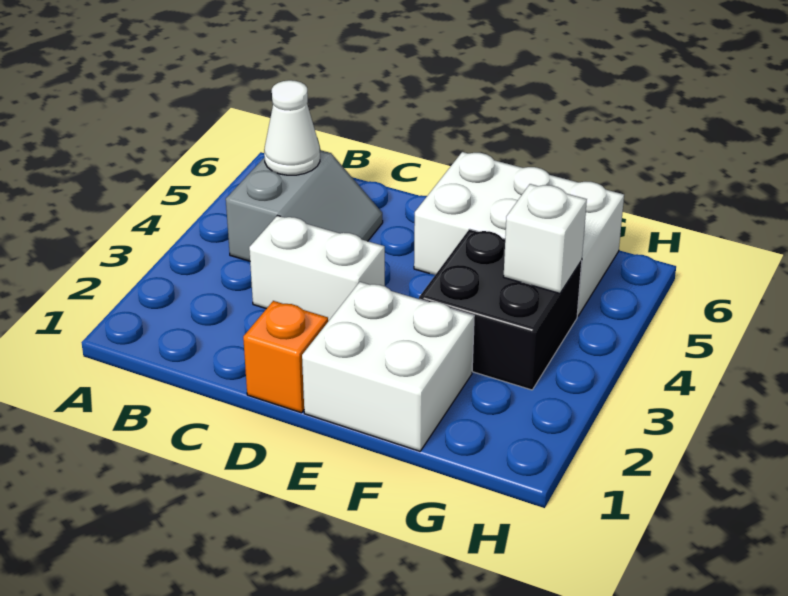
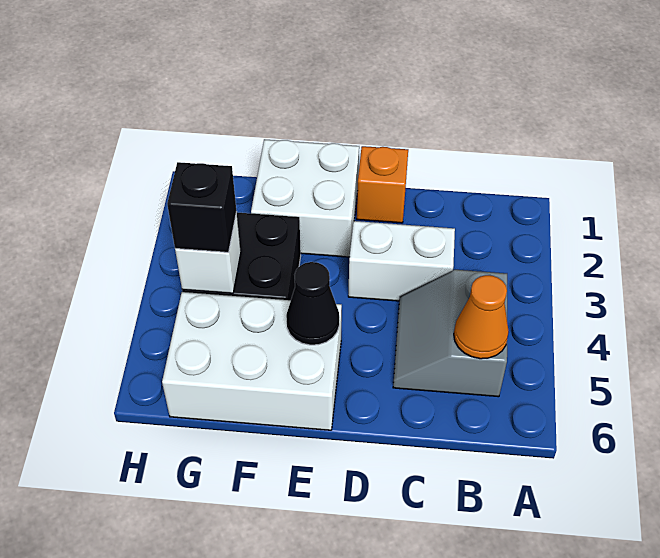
white 1x1 cone [264,80,320,175] -> orange 1x1 cone [454,275,509,359]
none -> black 1x1 cone [286,262,339,345]
none -> black 1x1 brick [167,162,237,252]

